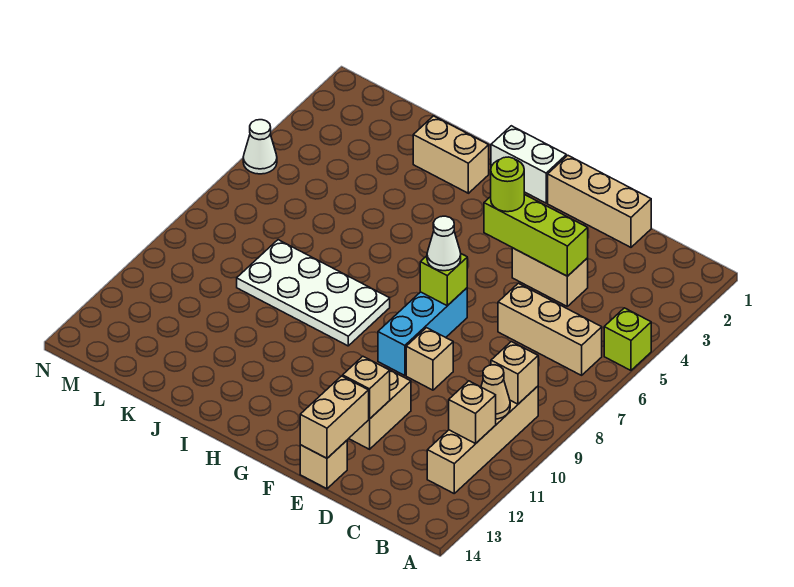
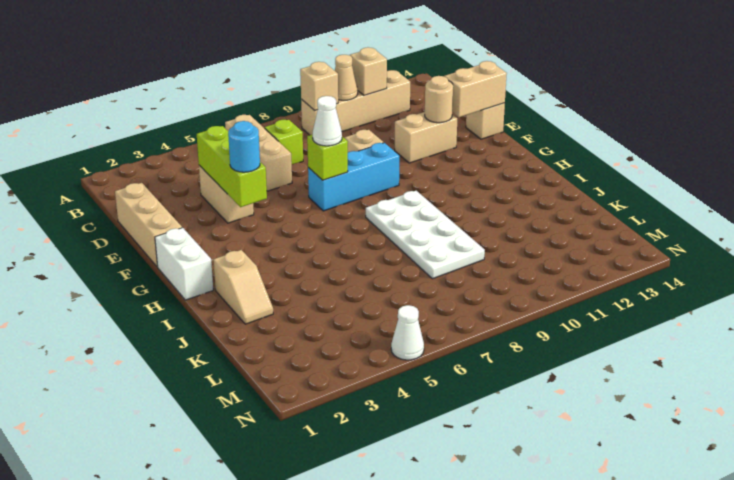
lime 1x1 brick [604,308,651,370] -> lime 1x1 brick moved to [265,120,303,164]
tan 1x1 brick [343,356,390,419] -> tan 1x1 round brick [425,76,453,123]
lime 1x1 round brick [491,157,524,212] -> cyan 1x1 round brick [228,121,260,172]
tan 1x2 brick [413,116,489,193] -> tan 1x2 slope [213,250,273,324]

